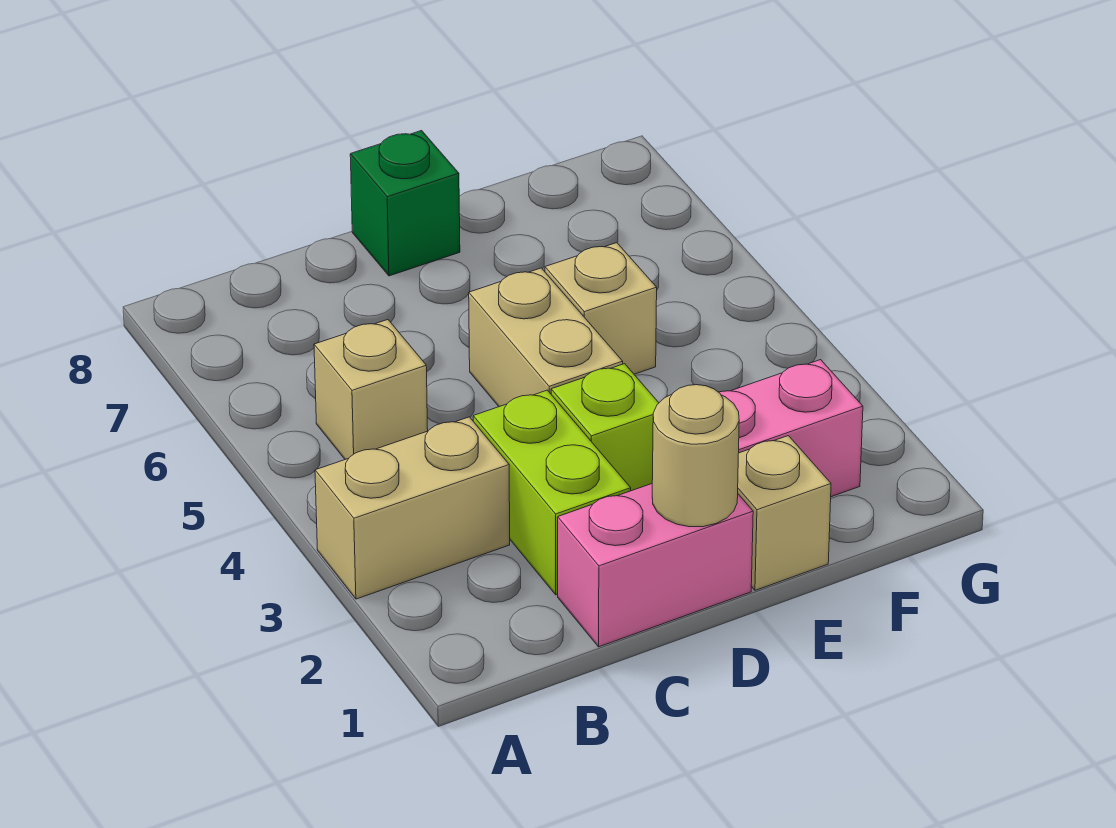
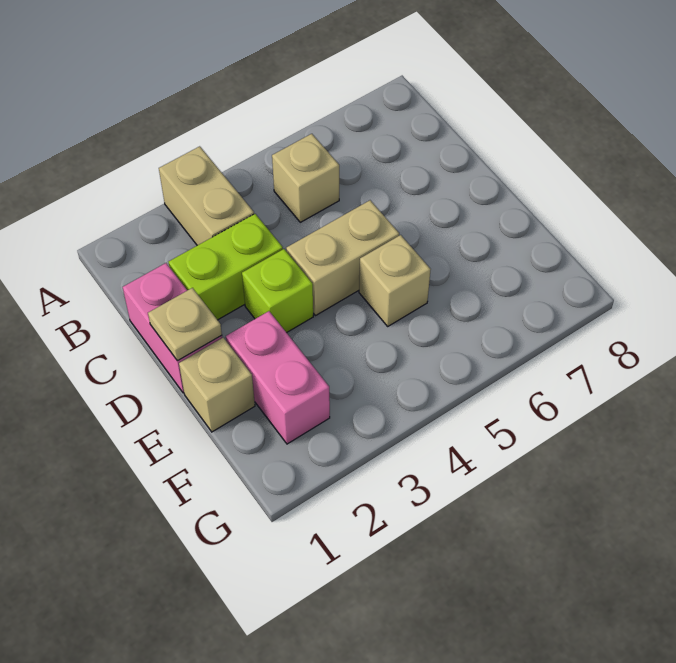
tan 1x1 round brick [652,385,739,527] -> tan 1x1 plate [148,288,222,361]
green 1x1 brick [350,131,460,276] -> none

